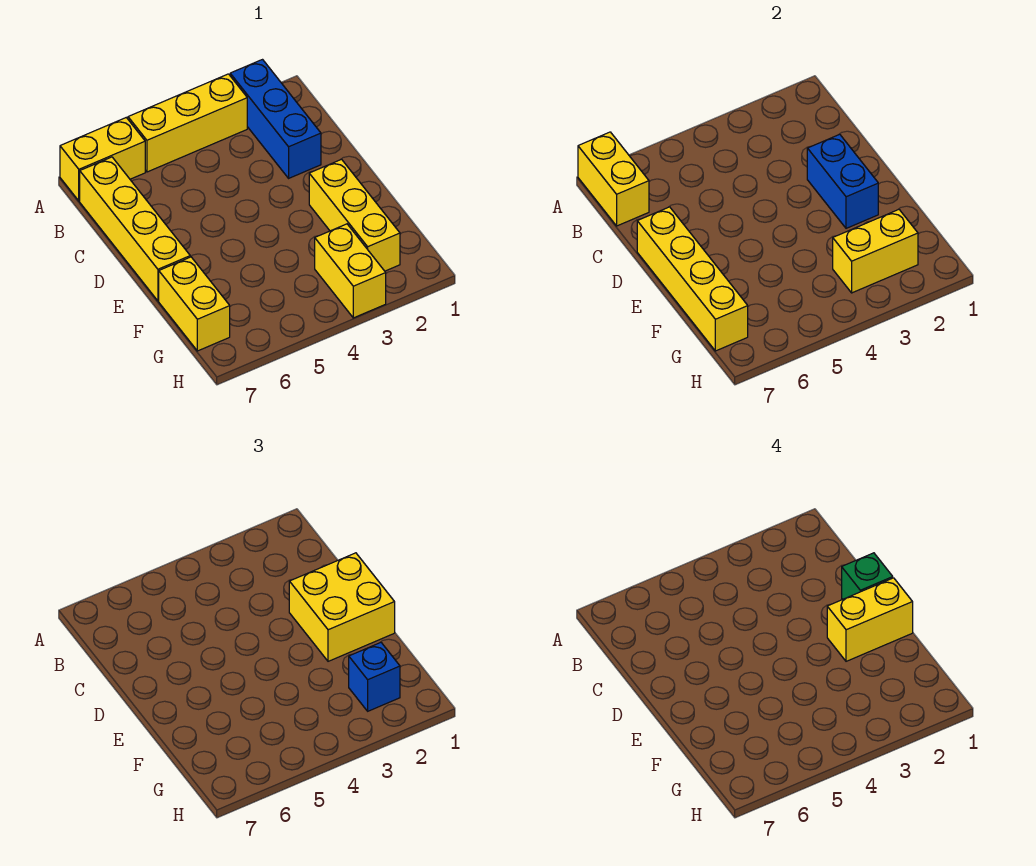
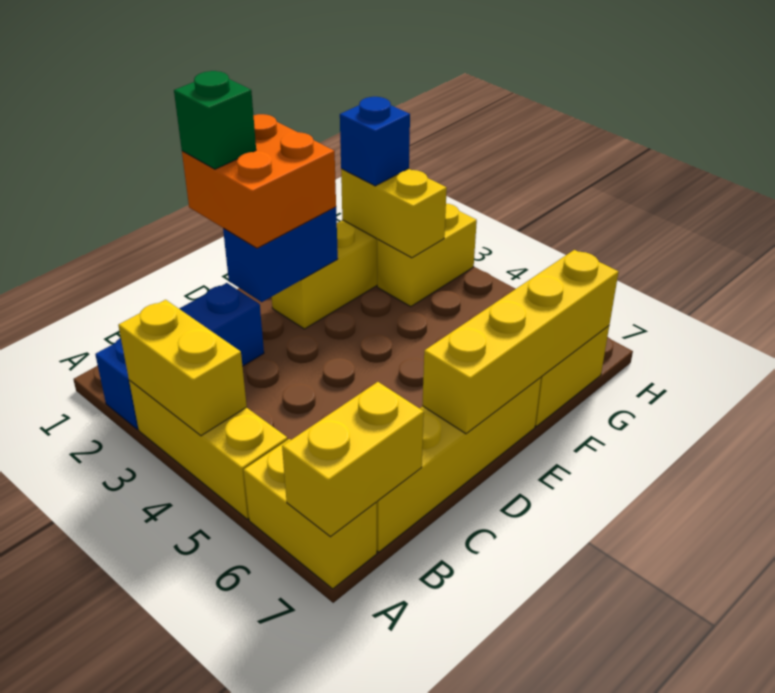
yellow 2x2 brick [289,553,395,661] -> orange 2x2 brick [182,114,336,248]
yellow 1x2 brick [827,578,913,661] -> yellow 1x2 brick moved to [118,300,247,436]

